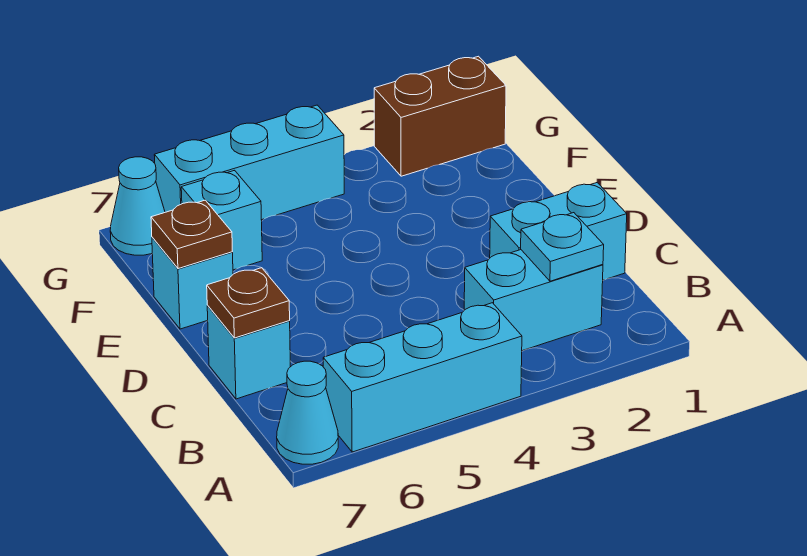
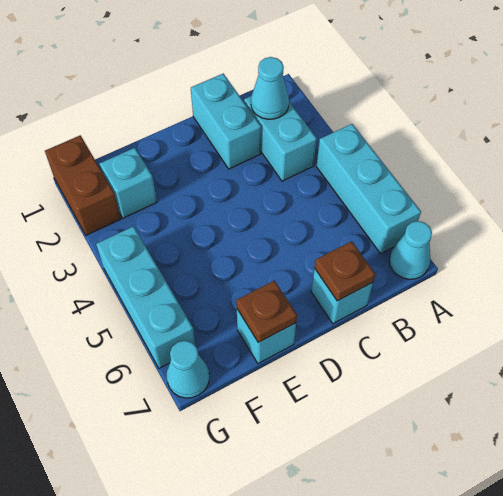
cyan 1x1 plate [521,213,604,281] -> cyan 1x1 cone [251,57,289,119]
cyan 1x1 brick [181,170,262,270] -> cyan 1x1 brick moved to [100,148,157,218]

